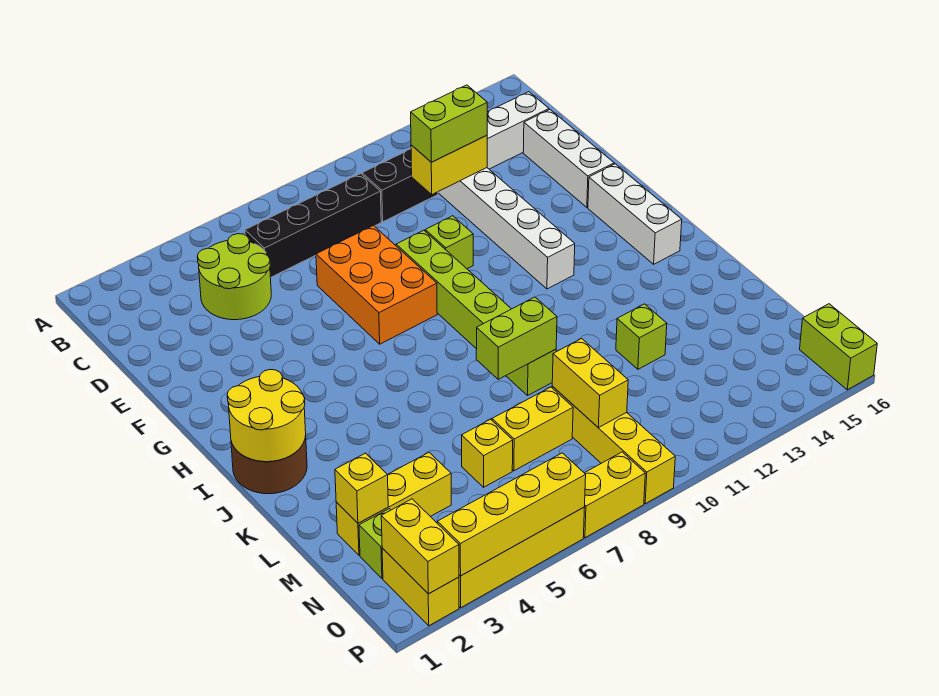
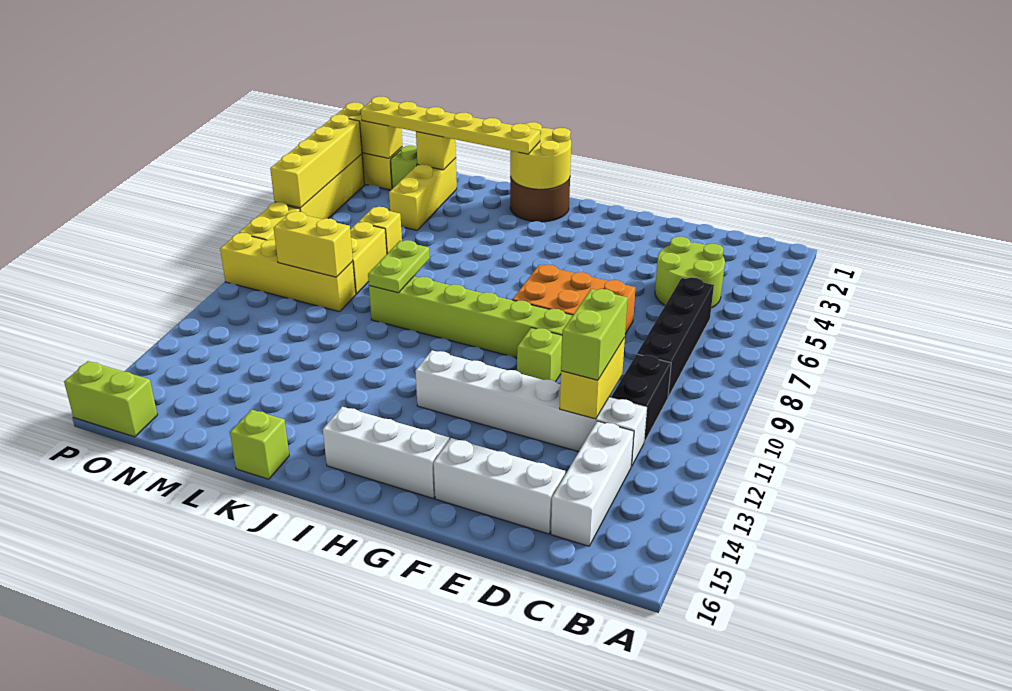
none -> yellow 1x6 plate [361,97,540,154]
lime 1x2 brick [476,297,557,379] -> lime 1x2 plate [368,240,430,293]
lime 1x1 brick [616,304,667,369] -> lime 1x1 brick moved to [230,410,289,479]

